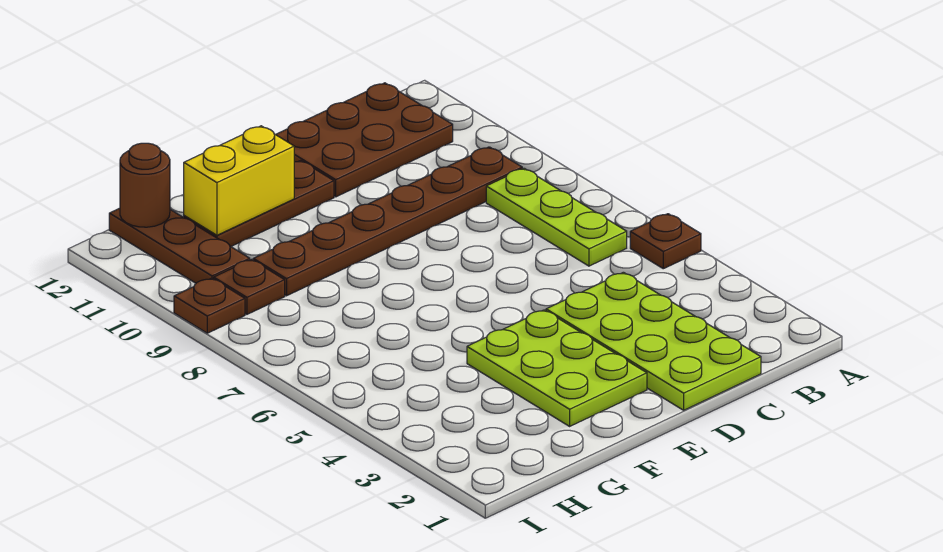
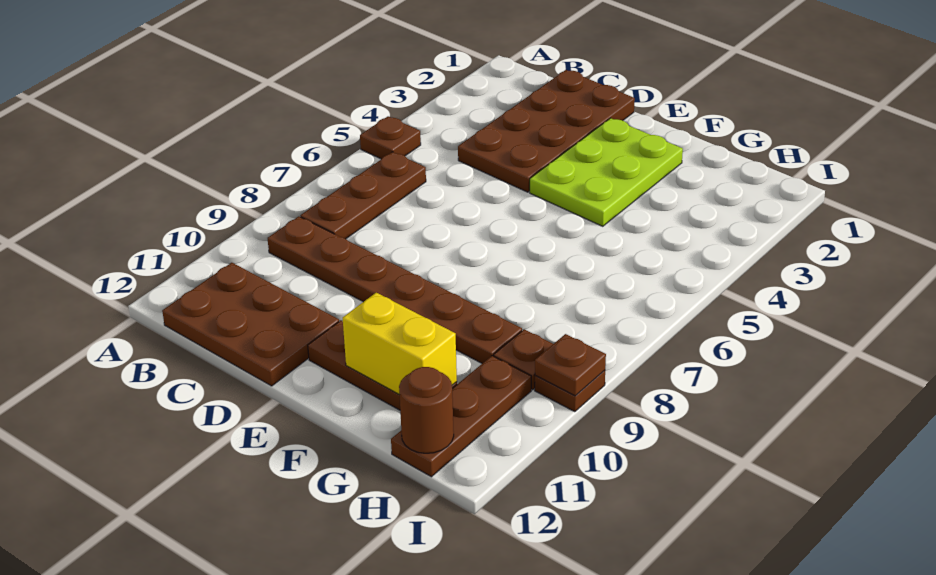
lime 1x3 plate [486,168,627,266] -> brown 1x3 plate [300,152,426,239]
lime 2x4 plate [546,272,761,410] -> brown 2x4 plate [458,70,635,192]
none -> brown 1x1 plate [535,334,606,396]

